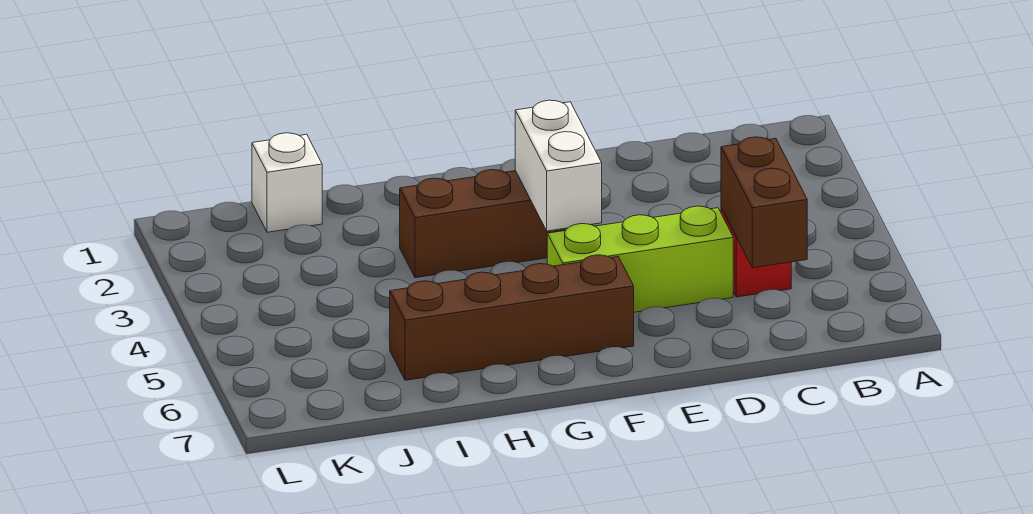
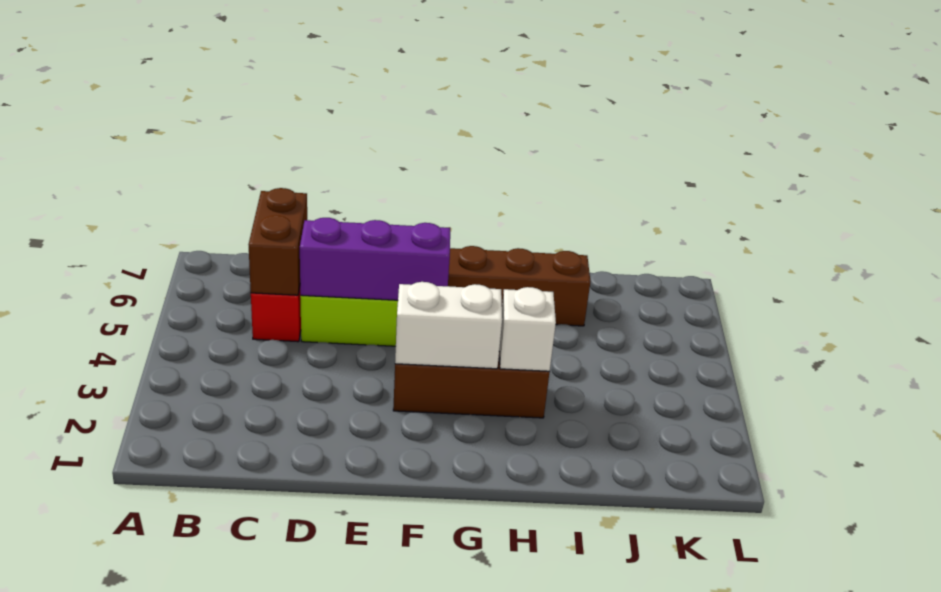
none -> purple 1x3 brick [300,218,450,300]
white 1x2 brick [515,100,602,231] -> white 1x2 brick turned to [395,282,502,369]
white 1x1 brick [252,133,322,232] -> white 1x1 brick moved to [499,287,556,371]

